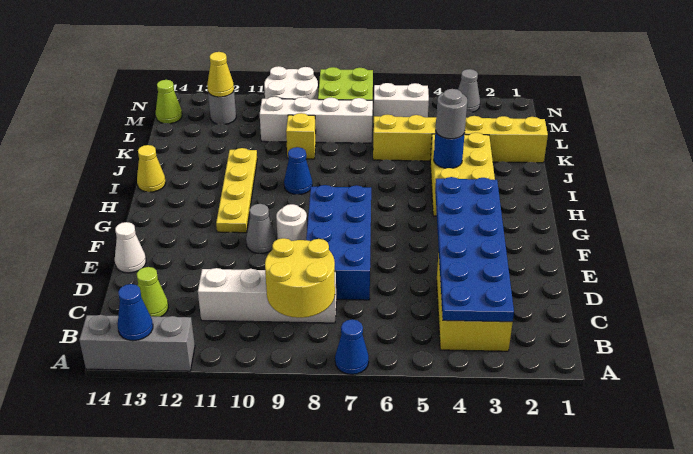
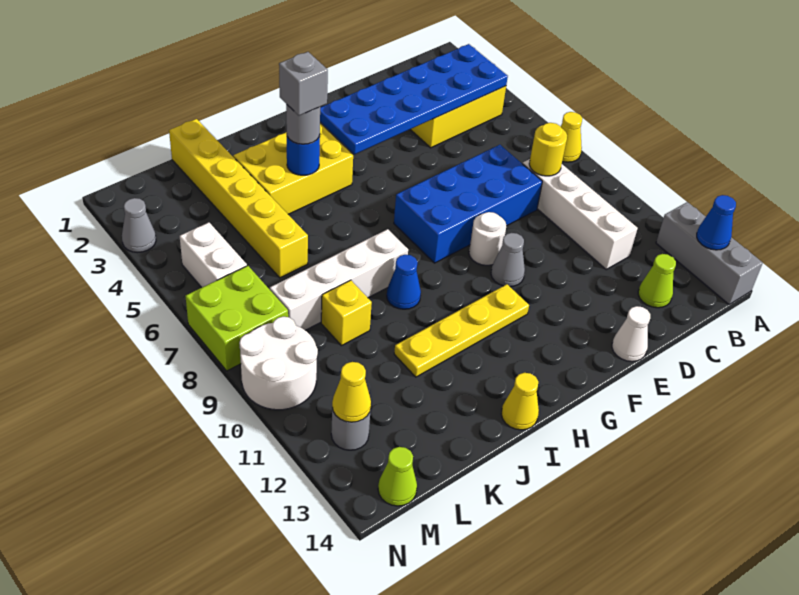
blue 1x1 cone [335,319,369,374] -> yellow 1x1 cone [561,112,582,162]
yellow 2x2 round brick [265,238,335,318] -> yellow 1x1 round brick [529,123,567,176]
none -> grey 1x1 brick [279,52,328,116]
white 1x4 brick [260,97,373,143] -> white 1x4 brick turned to [270,229,408,330]

